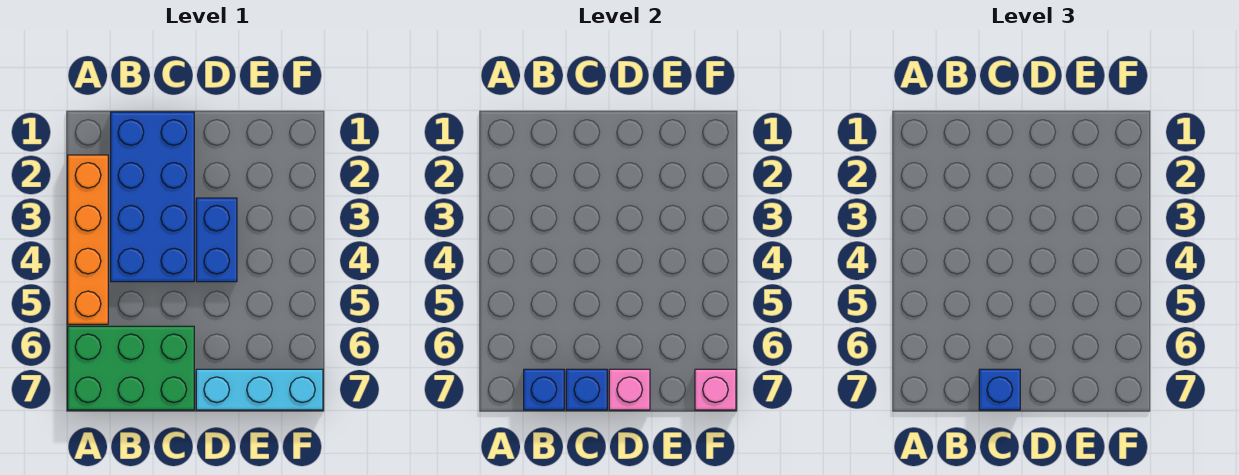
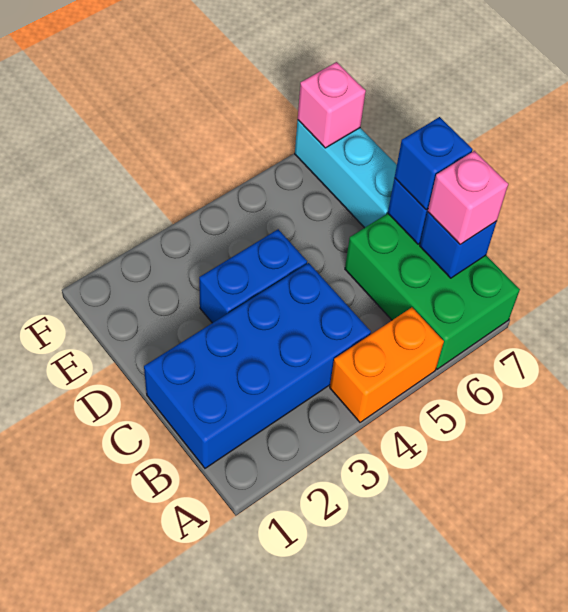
orange 1x4 brick [68,155,108,324] -> orange 1x2 brick [330,307,444,422]
pink 1x1 brick [609,369,650,410] -> pink 1x1 brick moved to [428,151,508,244]

